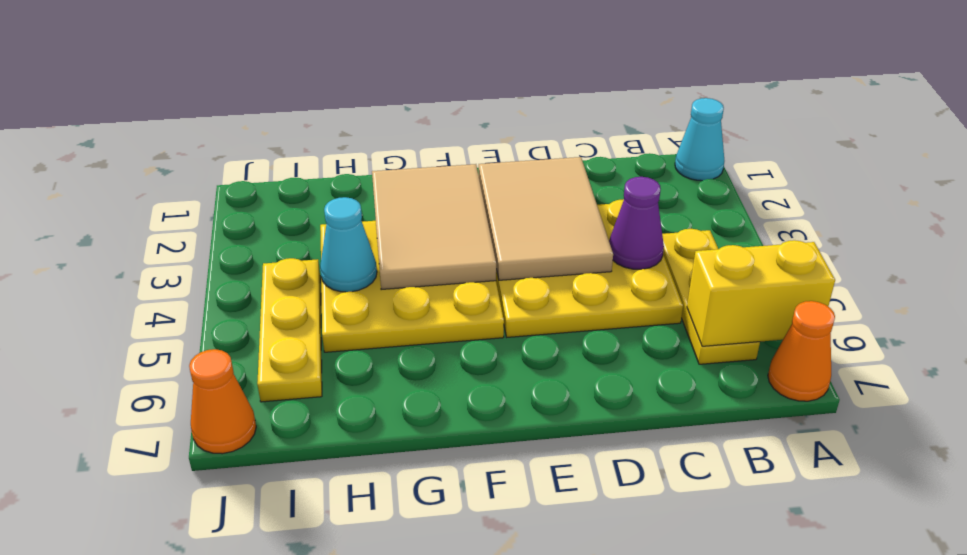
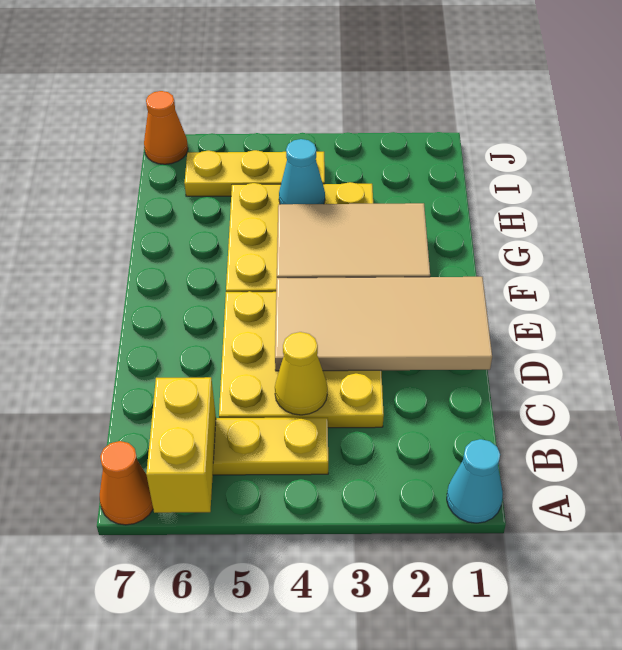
purple 1x1 cone [609,177,664,269] -> yellow 1x1 cone [275,332,328,415]
tan 2x3 tile [479,157,613,280] -> tan 2x4 tile [275,277,492,371]

